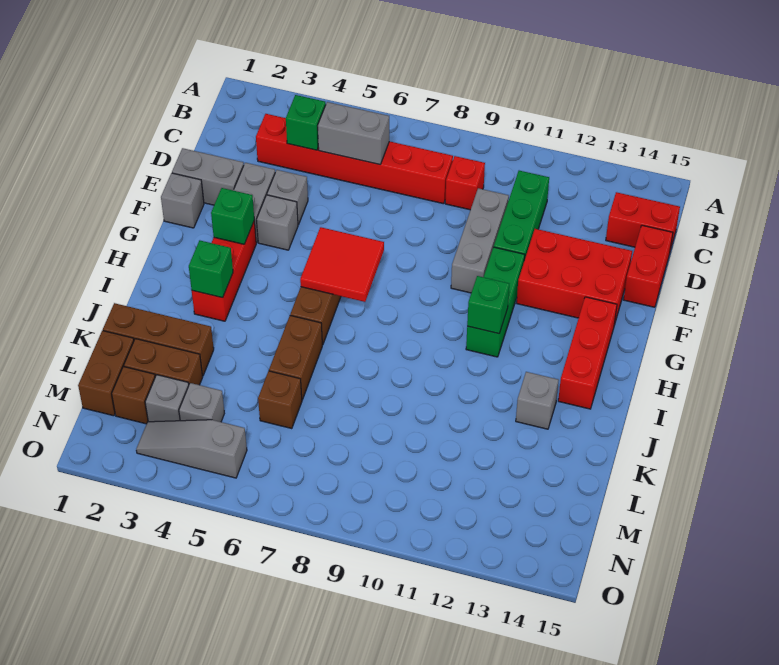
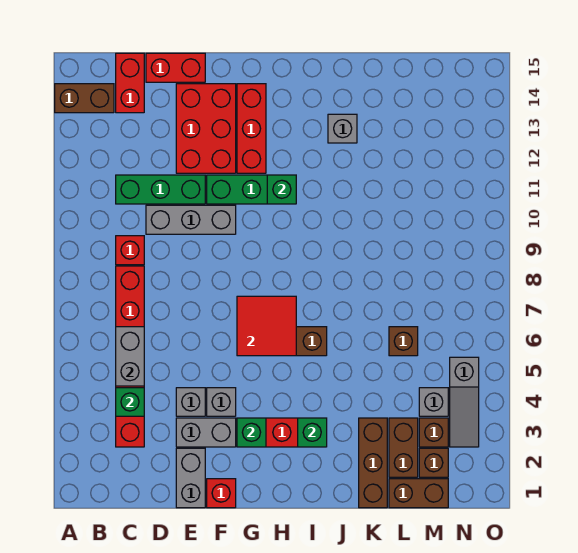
grey 1x1 brick [161,173,204,228] -> red 1x1 brick [207,479,236,508]
red 1x3 brick [558,297,617,409] -> red 1x3 brick turned to [237,84,266,173]
brown 1x2 brick [269,316,322,400] -> brown 1x2 brick moved to [55,84,114,113]
grey 1x1 brick [145,375,189,422] -> brown 1x1 brick [419,418,448,447]

